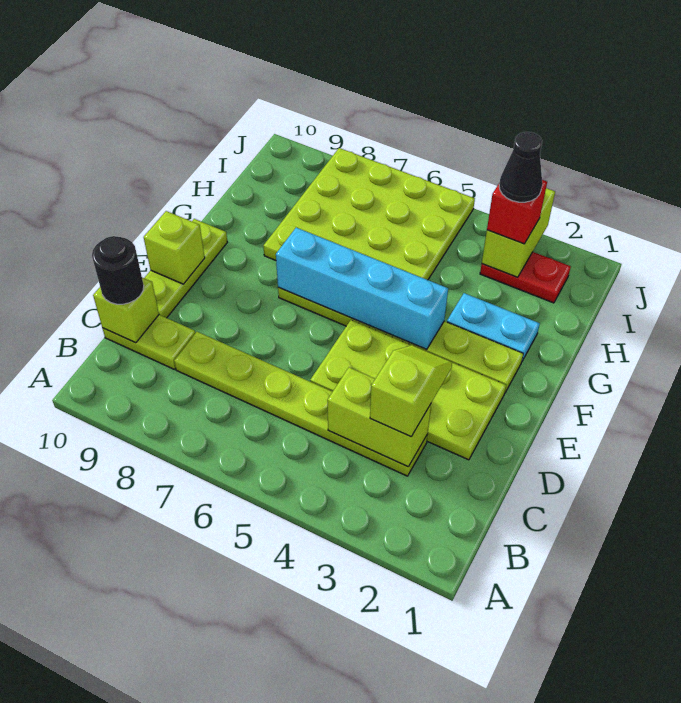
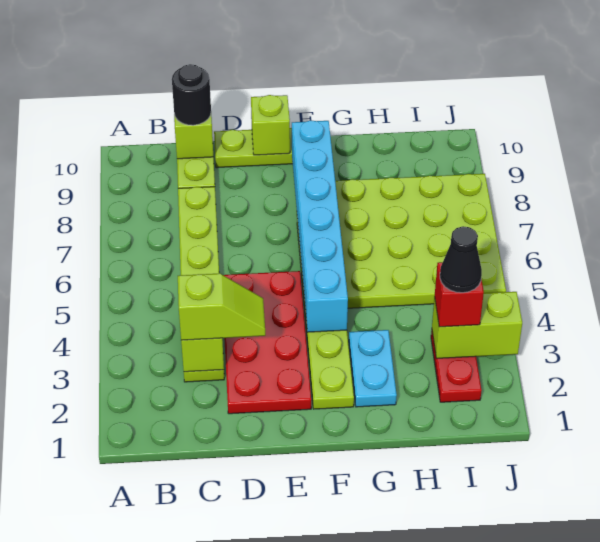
lime 2x4 plate [310,320,506,460] -> red 2x4 plate [224,271,311,414]
cyan 1x4 brick [276,228,448,349] -> cyan 1x6 brick [292,120,348,332]

